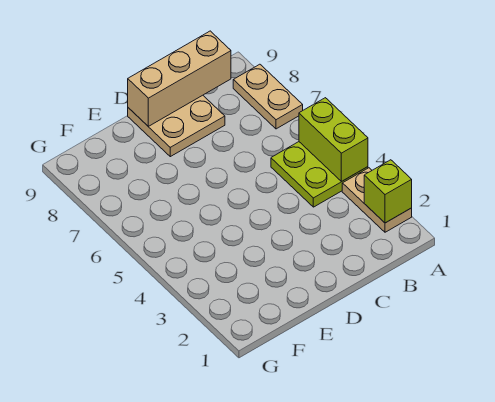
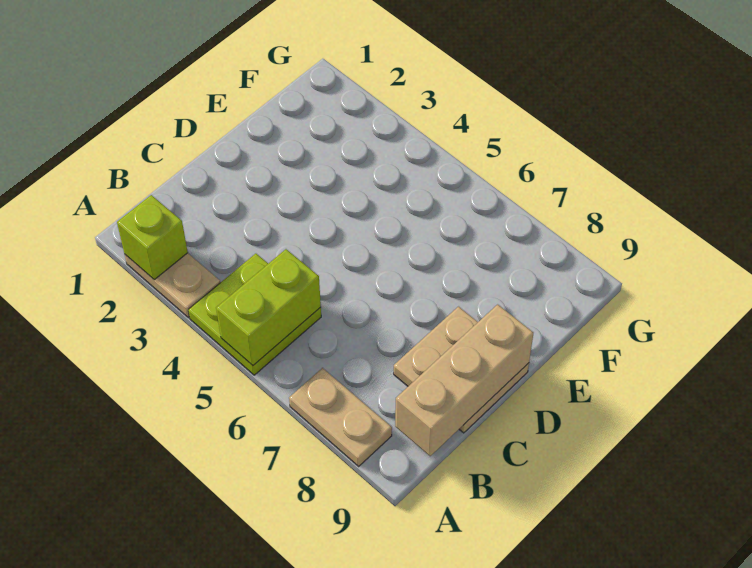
lime 1x2 brick [299,98,368,181] -> lime 1x2 brick turned to [216,249,321,365]

